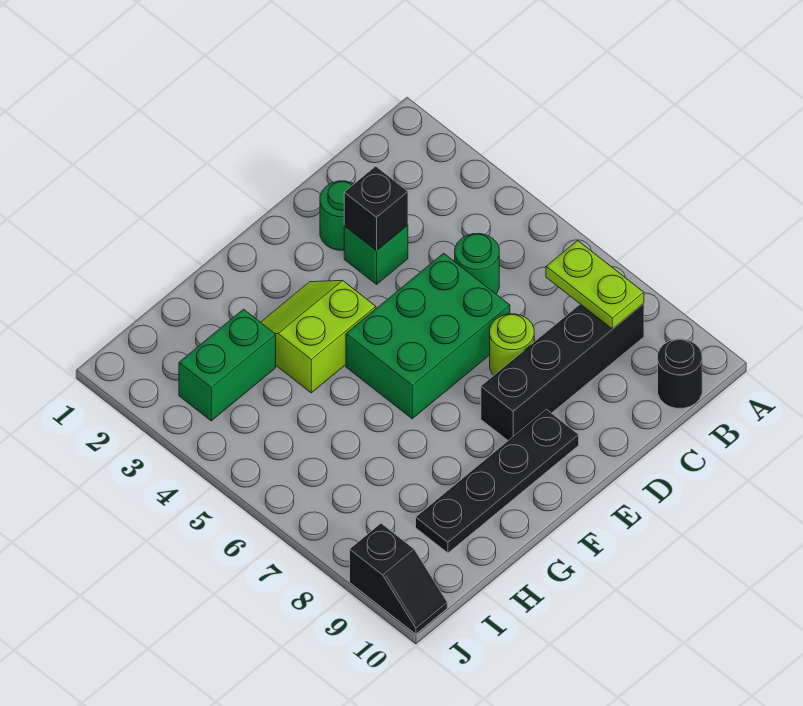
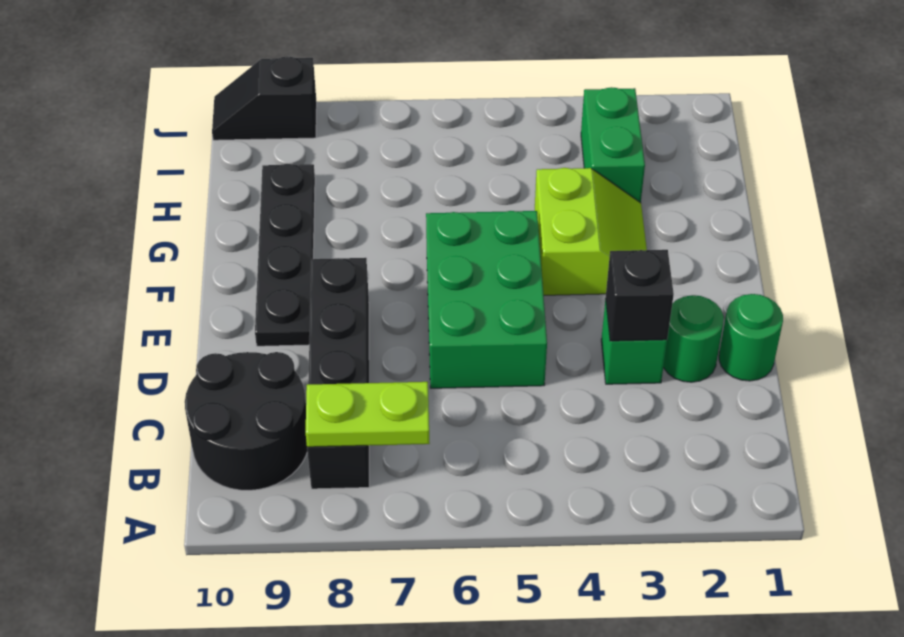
black 1x1 round brick [658,339,702,408] -> black 2x2 round brick [185,352,307,490]
green 1x1 round brick [455,233,499,294] -> green 1x1 round brick moved to [719,294,783,381]
lime 1x1 round brick [490,314,534,375] -> none

